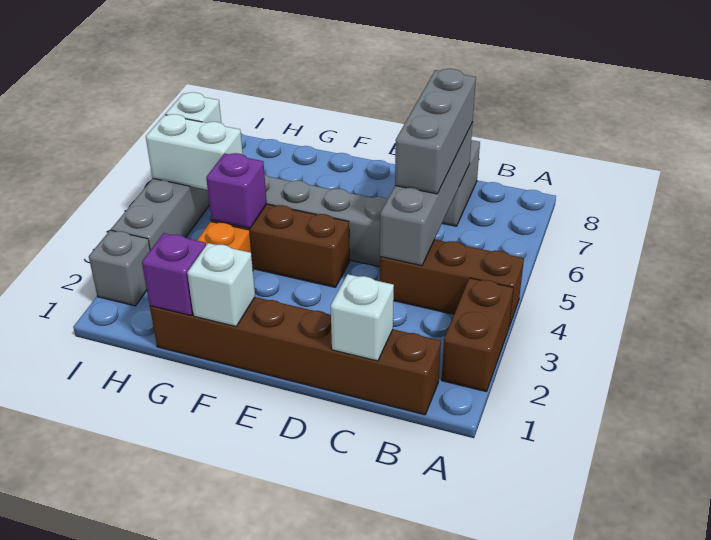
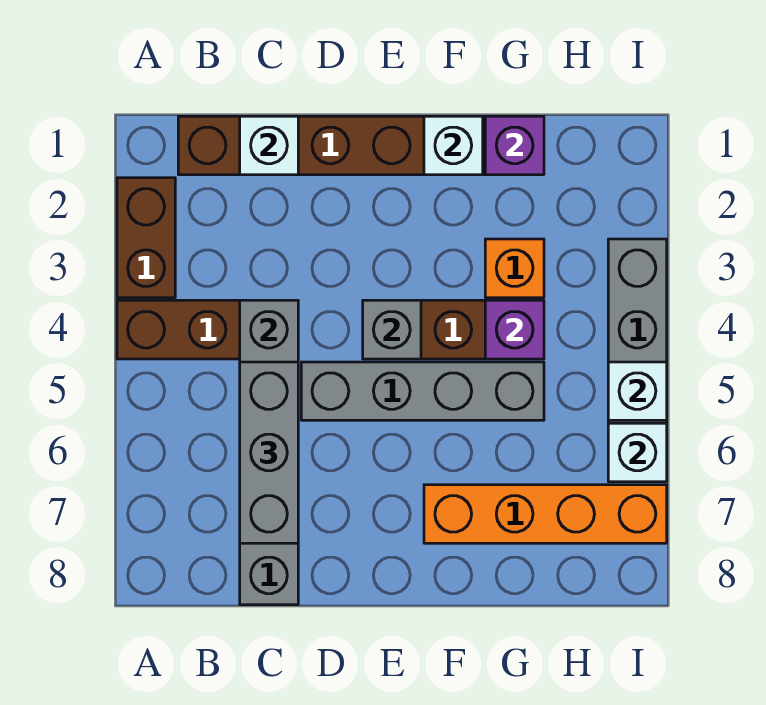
none -> orange 1x4 brick [424,485,667,543]
white 1x2 brick [146,114,243,190] -> white 1x1 brick [608,362,667,420]
grey 1x1 brick [89,230,150,306] -> grey 1x1 brick moved to [363,300,421,359]

